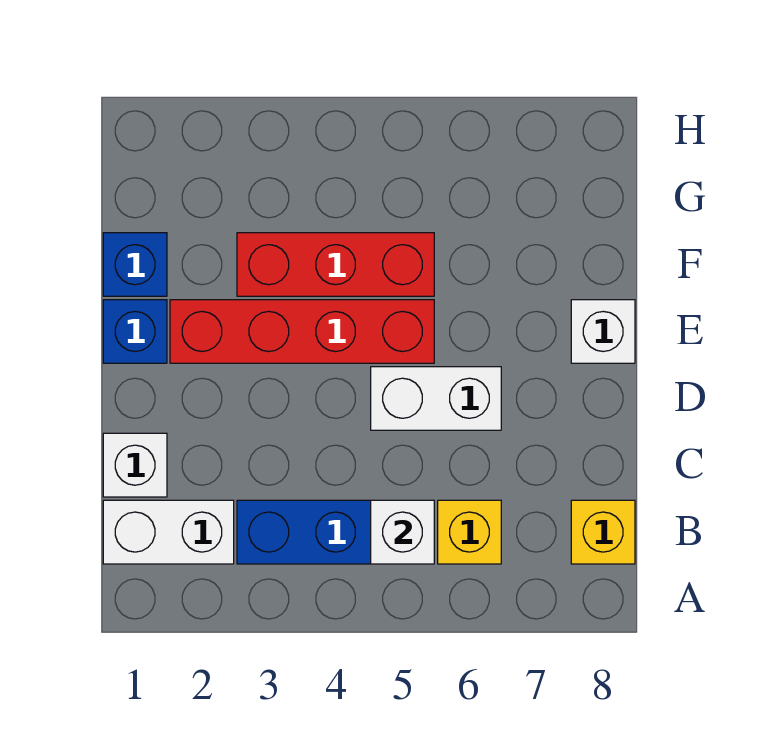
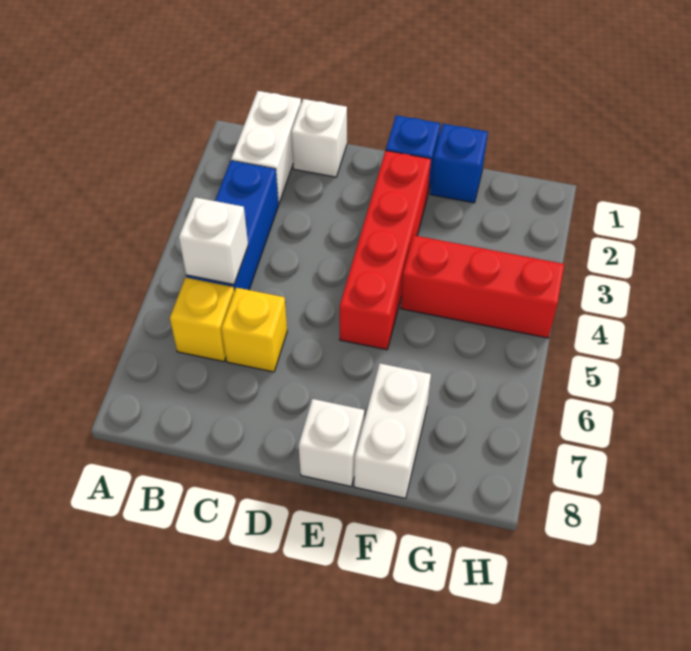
yellow 1x1 brick [571,500,635,564] -> yellow 1x1 brick moved to [221,288,287,372]
white 1x2 brick [371,367,501,430] -> white 1x2 brick moved to [354,363,431,498]
red 1x3 brick [237,233,434,296] -> red 1x3 brick turned to [401,235,564,338]

